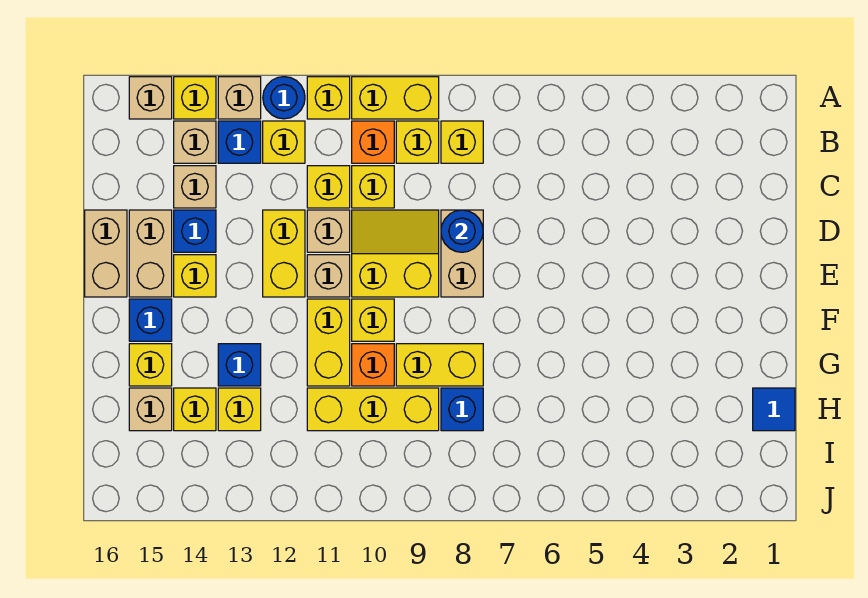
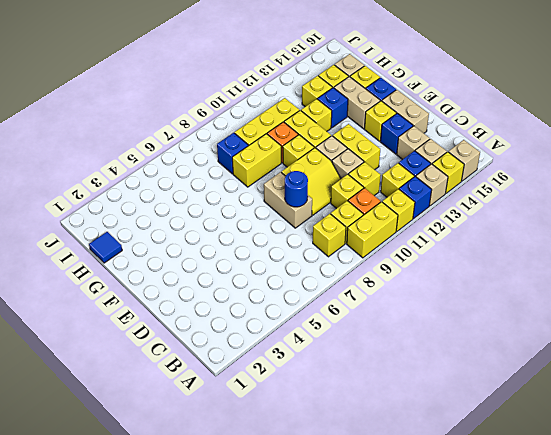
blue 1x1 round brick [263,77,305,119] -> blue 1x1 brick [399,177,432,219]
tan 1x2 brick [85,210,127,297] -> tan 1x2 brick moved to [334,77,380,129]
none -> yellow 1x1 brick [301,99,332,131]

